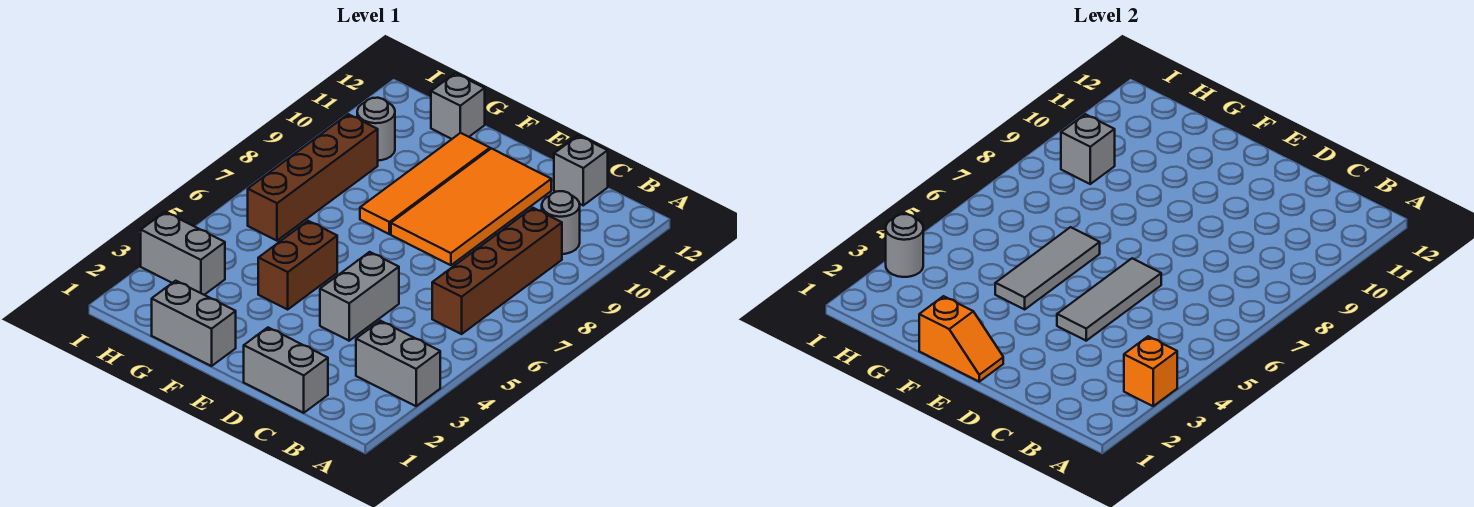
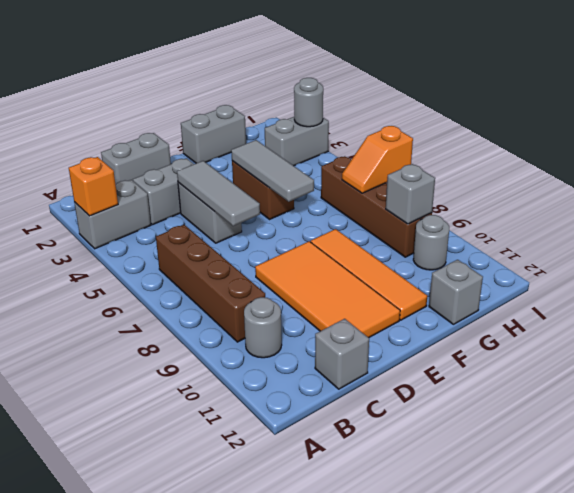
none -> grey 1x2 brick [133,158,194,225]
orange 1x2 slope [919,296,1003,382] -> orange 1x2 slope moved to [342,126,413,193]

